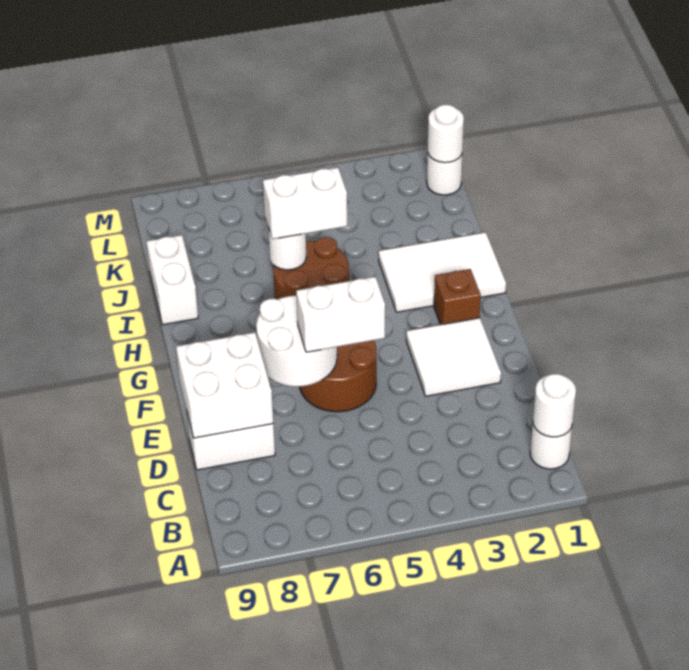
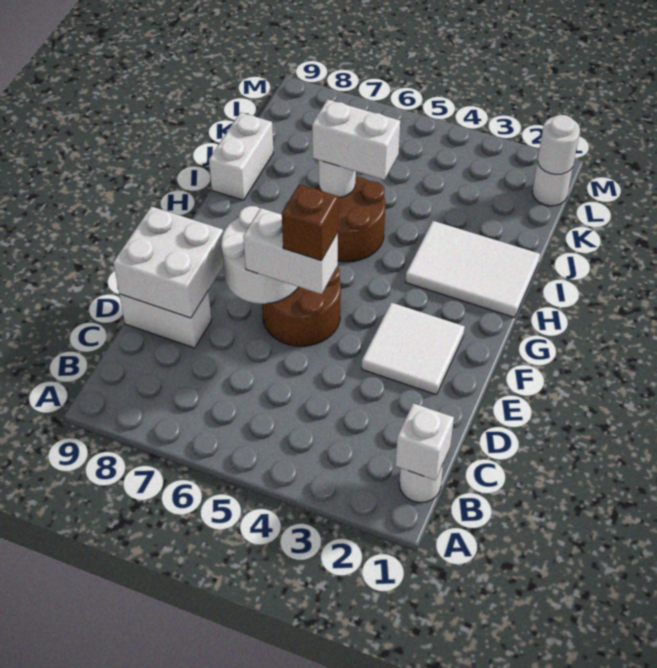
white 1x1 round brick [533,374,576,437] -> white 1x1 brick [395,403,454,480]
brown 1x1 brick [434,269,481,325] -> brown 1x1 brick moved to [282,184,338,261]

